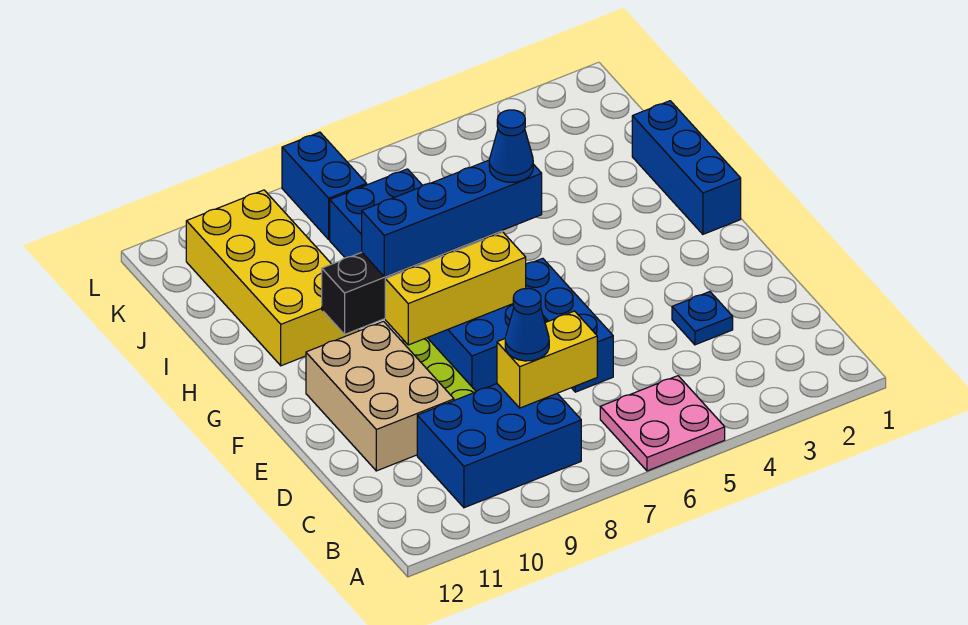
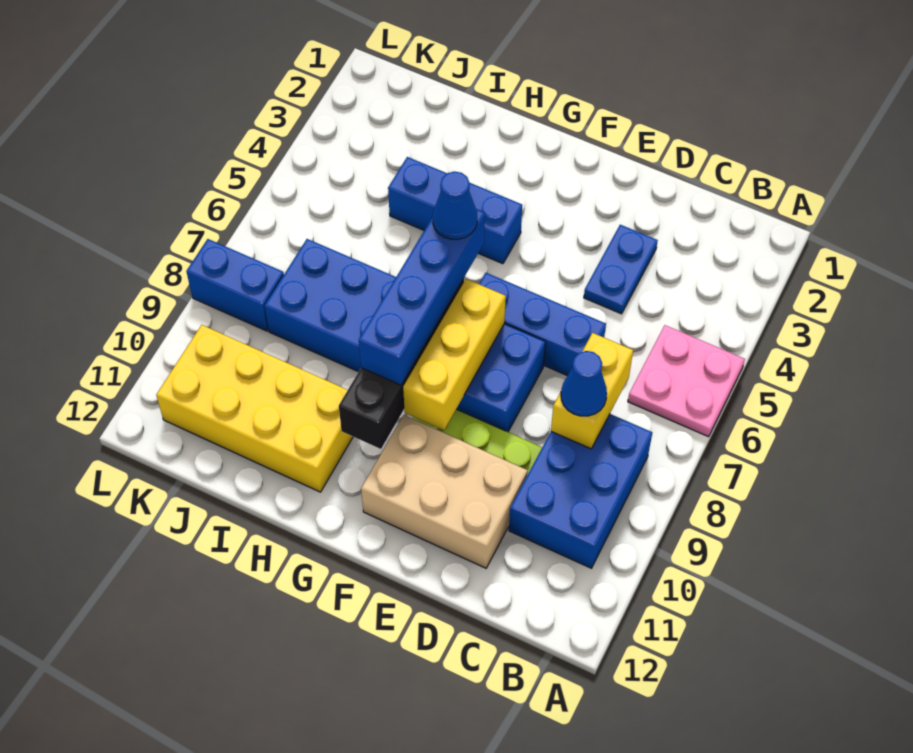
blue 1x1 plate [672,292,733,345] -> blue 1x2 plate [584,225,658,314]
blue 1x3 brick [632,101,741,234] -> blue 1x3 brick moved to [388,157,522,264]

